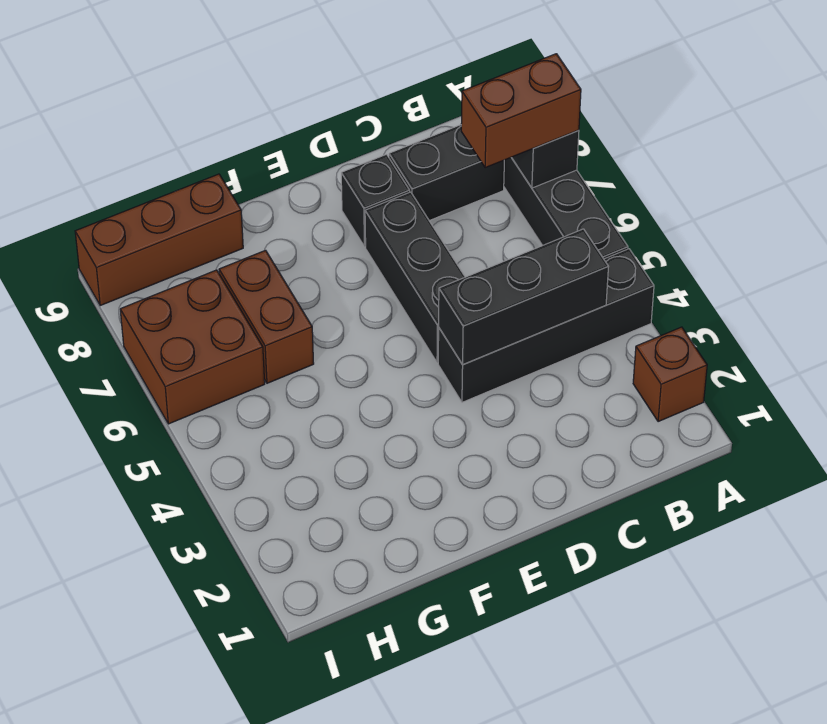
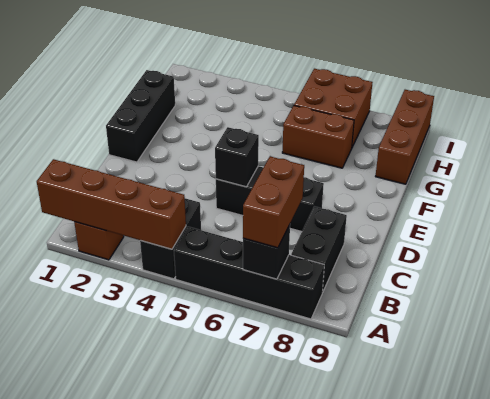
none -> brown 1x4 brick [37,159,186,249]
black 1x4 brick [438,249,654,402] -> black 1x2 brick [140,199,201,279]
black 1x3 brick [439,229,608,365] -> black 1x3 brick moved to [106,70,175,162]
black 1x1 brick [341,154,410,247] -> black 1x1 brick moved to [215,127,259,187]

